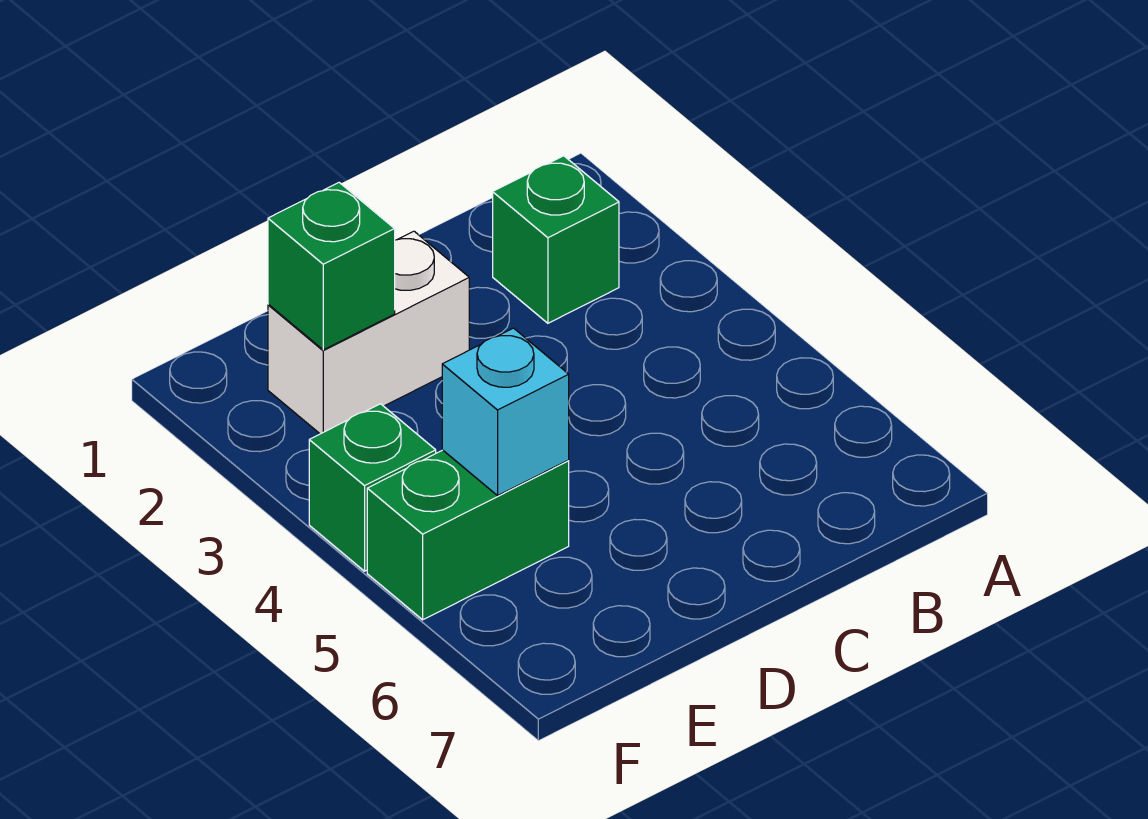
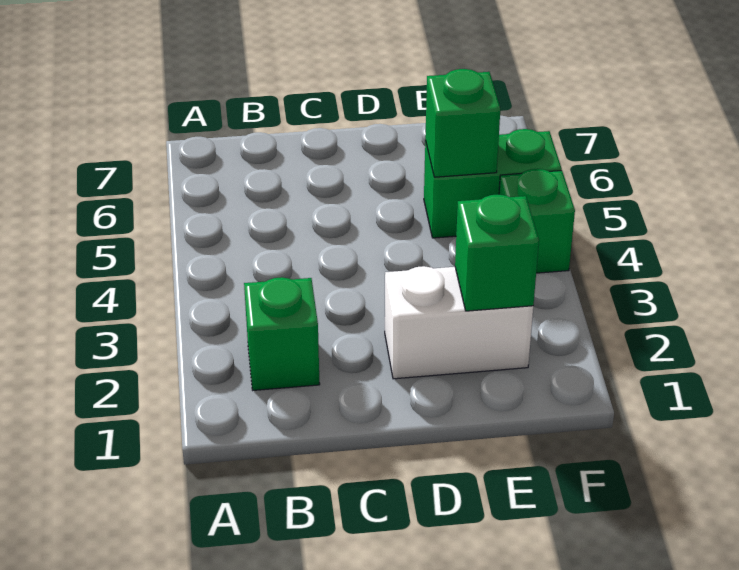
cyan 1x1 brick [442,328,569,496] -> green 1x1 brick [425,69,500,177]

